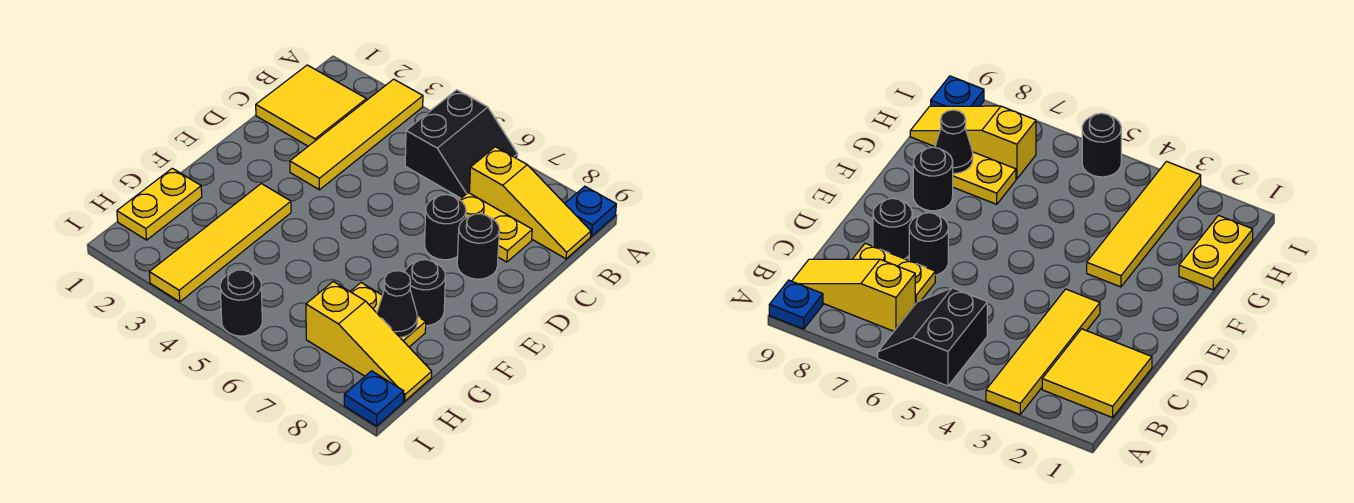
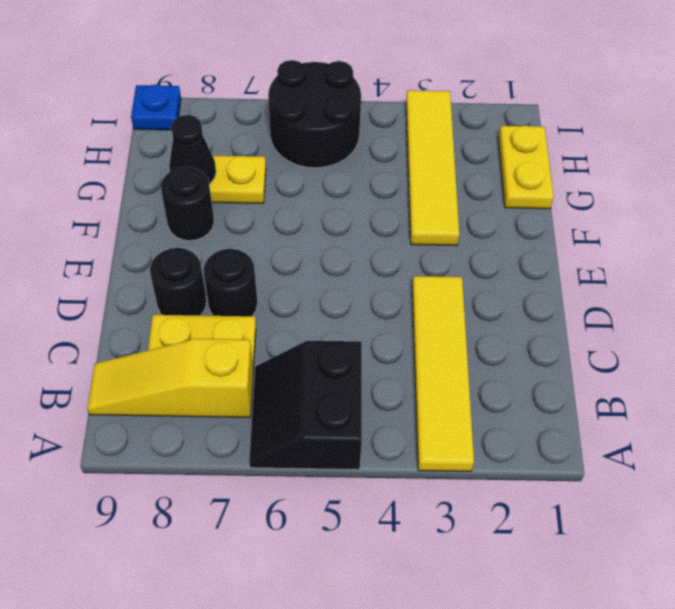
blue 1x1 plate [565,186,616,236] -> none
yellow 2x2 tile [256,65,366,146] -> none
yellow 1x3 slope [306,282,432,401] -> none
black 1x1 round brick [220,270,262,336] -> black 2x2 round brick [268,60,361,168]

